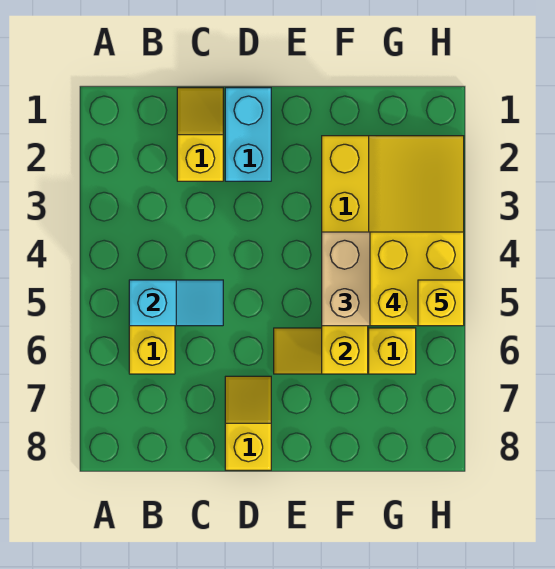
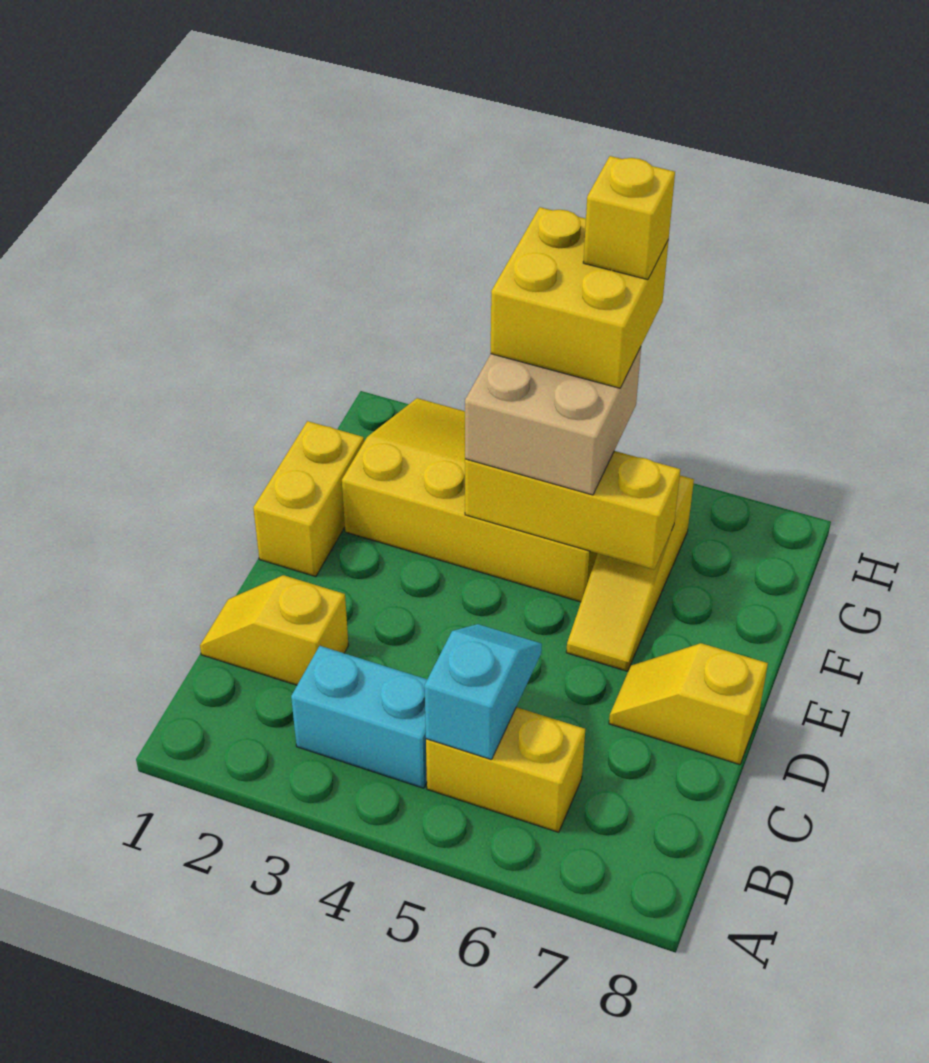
cyan 1x2 brick [225,88,271,181] -> cyan 1x2 brick moved to [291,646,427,788]
none -> yellow 1x2 brick [253,421,364,577]

